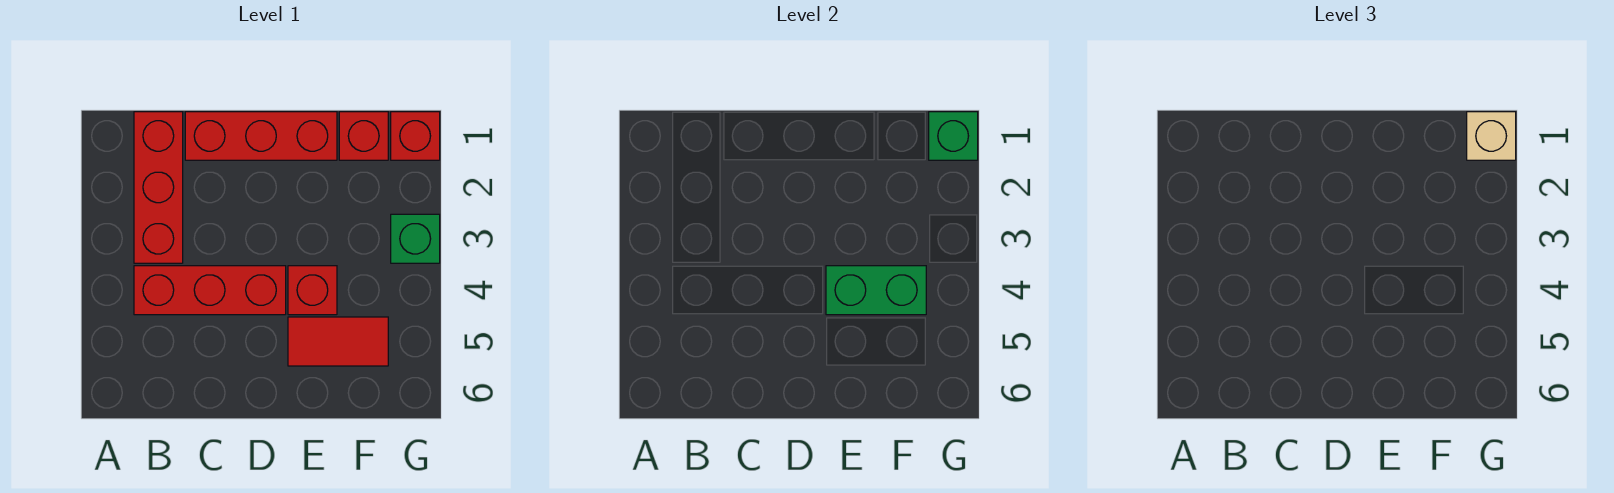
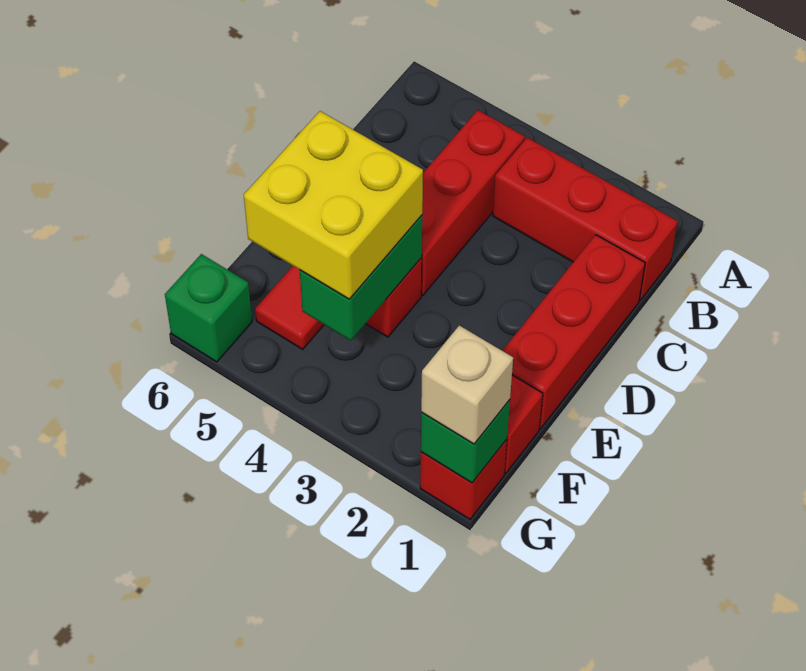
none -> yellow 2x2 brick [244,111,423,299]
green 1x1 brick [391,214,440,263] -> green 1x1 brick moved to [165,254,252,362]

